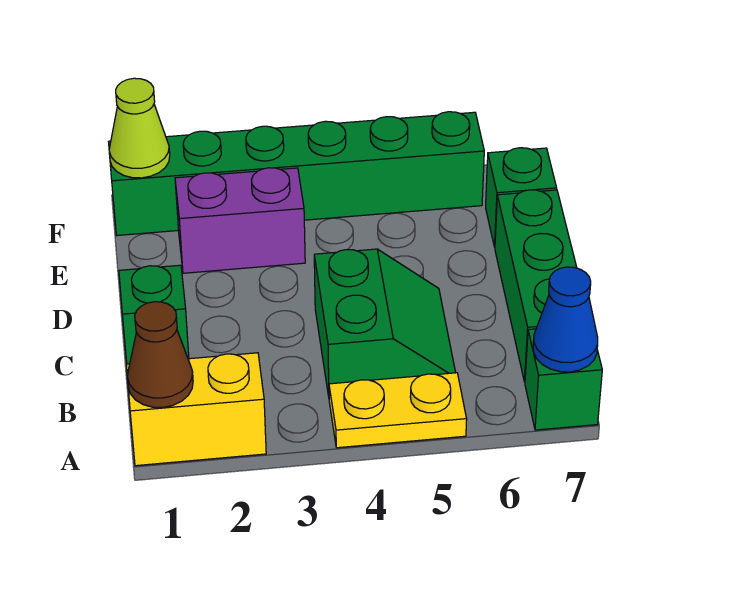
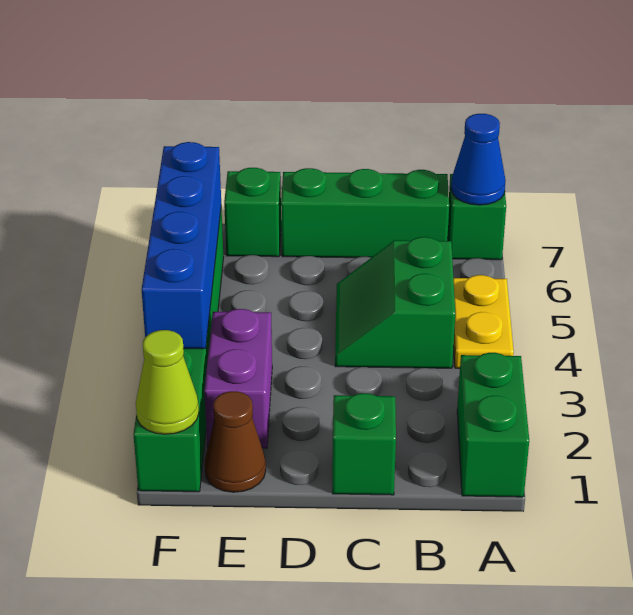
yellow 1x2 brick [126,353,266,466] -> green 1x2 brick [457,353,529,497]
brown 1x1 cone [127,302,193,408] -> brown 1x1 cone moved to [205,391,266,492]
green 2x2 slope [314,249,456,396] -> green 2x2 slope turned to [335,237,455,368]
none -> blue 1x4 brick [142,142,221,349]

